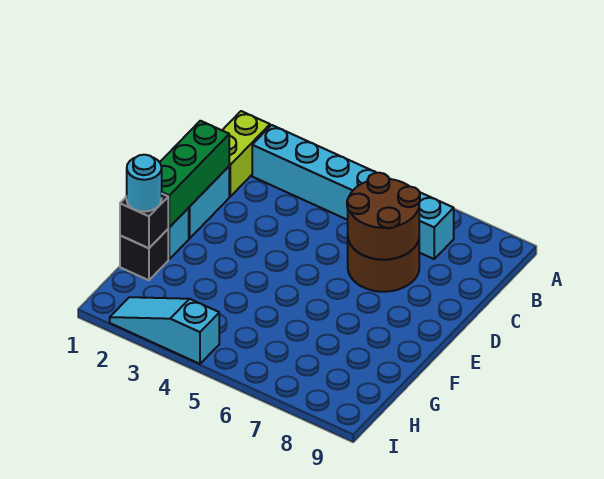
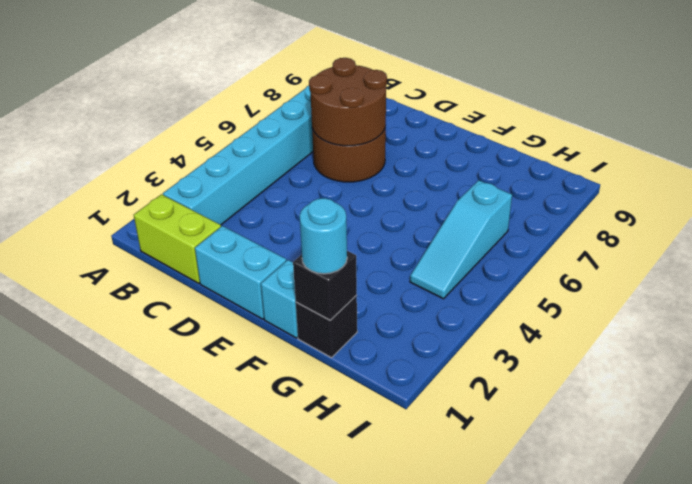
green 1x3 brick [160,121,229,227] -> none
cyan 1x3 slope [110,297,219,364] -> cyan 1x3 slope moved to [410,180,512,299]

